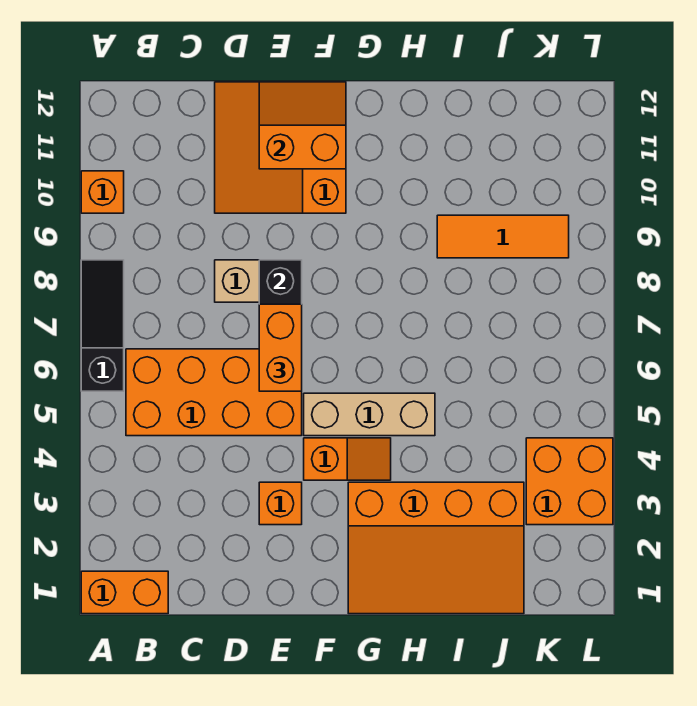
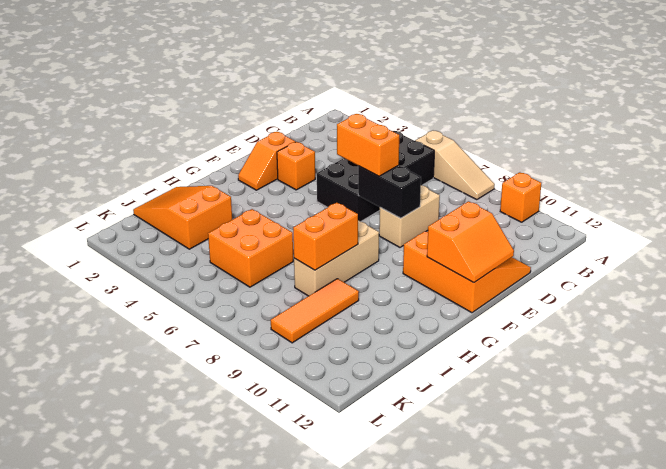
orange 1x2 brick [81,571,168,614] -> orange 1x2 brick moved to [293,202,358,270]
black 1x3 slope [81,260,124,391] -> tan 1x3 slope [415,131,495,200]
orange 2x4 brick [126,349,302,436] -> black 2x4 brick [317,131,434,222]
orange 1x2 slope [304,438,391,480] -> orange 1x2 slope moved to [238,132,295,190]
tan 1x3 brick [304,393,435,436] -> tan 1x3 brick moved to [294,220,379,296]
orange 3x4 slope [348,482,524,614] -> orange 2x3 slope [133,186,232,249]
orange 2x2 brick [526,438,613,525] -> orange 2x2 brick moved to [208,209,293,287]

